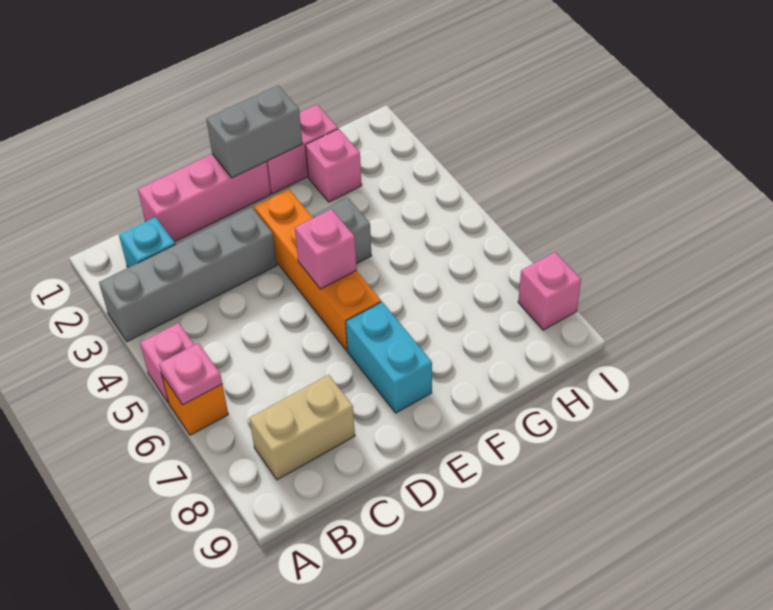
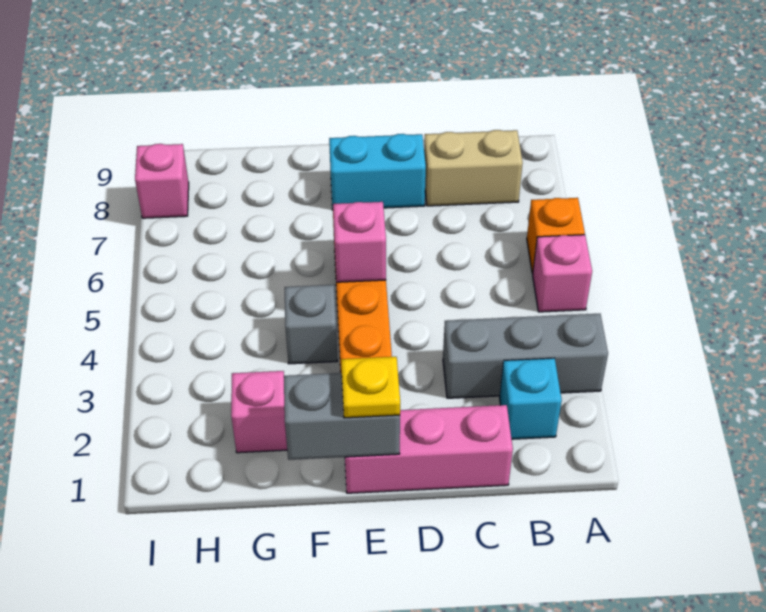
grey 1x4 brick [99,207,277,342] -> grey 1x3 brick [443,314,608,398]
pink 1x1 plate [159,343,222,405] -> none
none -> yellow 1x1 plate [341,357,400,418]
cyan 1x2 brick [346,302,432,413] -> cyan 1x2 brick turned to [329,134,426,210]
pink 1x2 brick [267,105,338,194] -> none

